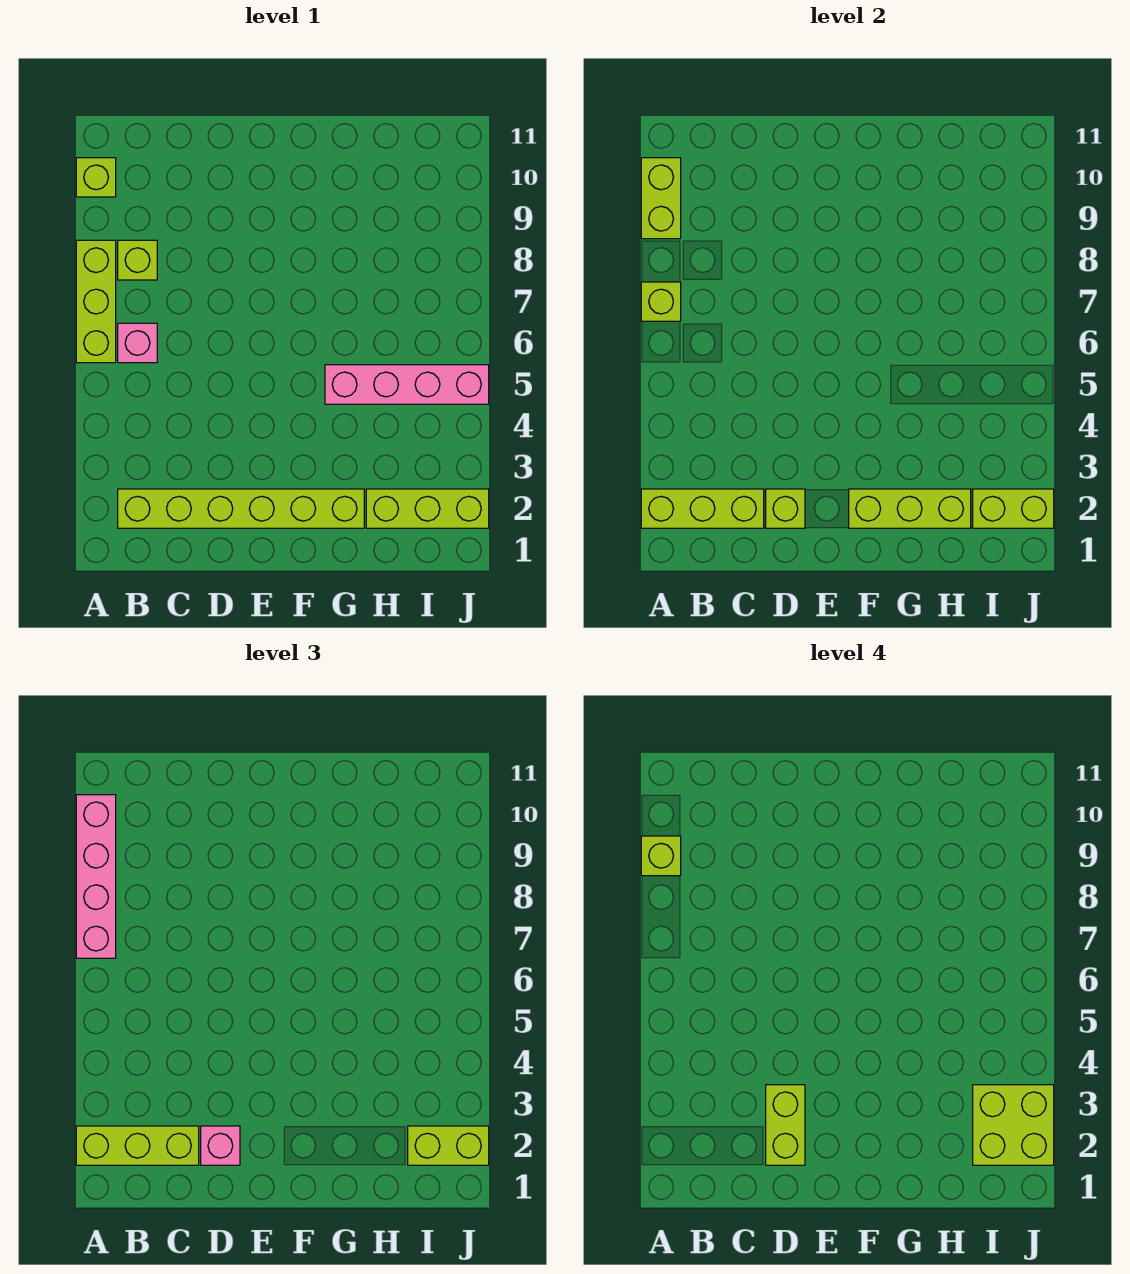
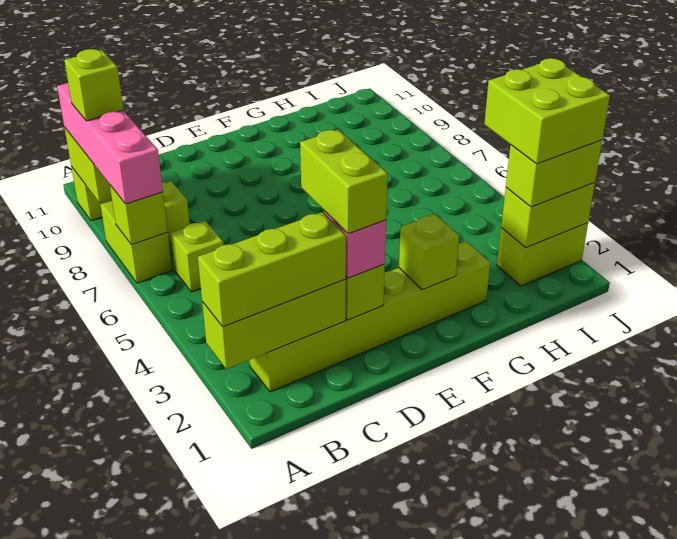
lime 1x3 brick [76,240,116,363] -> lime 1x2 brick [100,201,172,283]
pink 1x1 brick [118,323,157,363] -> lime 1x1 brick [170,221,223,292]
lime 1x3 brick [849,489,971,528] -> lime 1x1 brick [399,214,459,290]
pink 1x4 brick [325,365,489,404] -> none
lime 1x3 brick [366,489,489,528] -> lime 1x2 brick [497,223,588,286]

